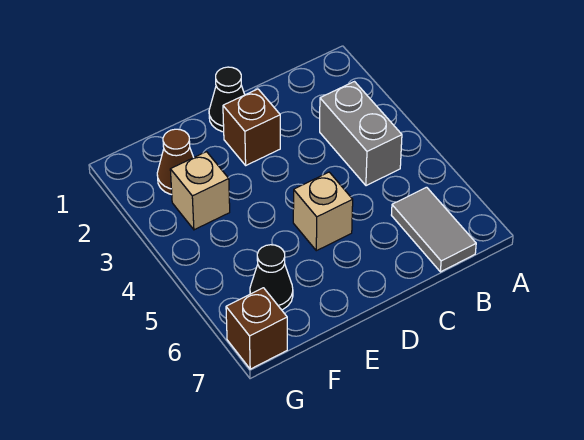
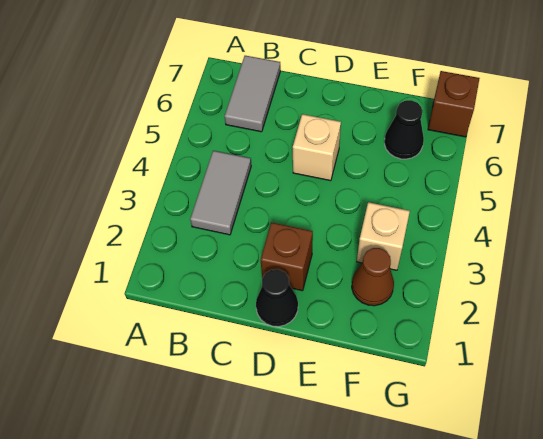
grey 1x2 brick [320,82,402,186] -> grey 1x2 tile [190,151,251,235]

